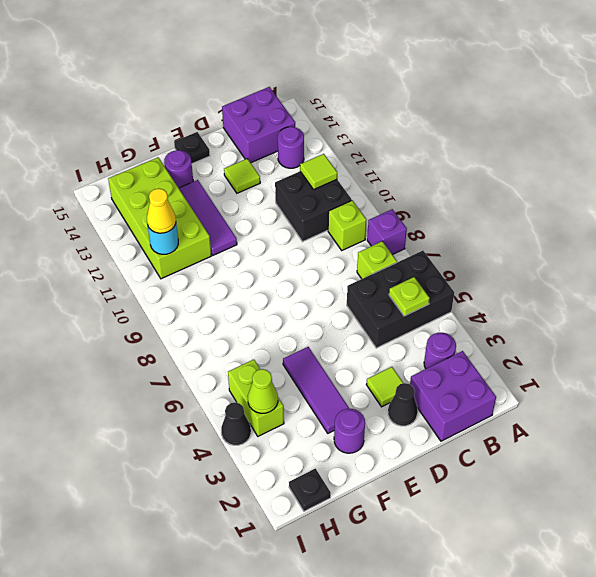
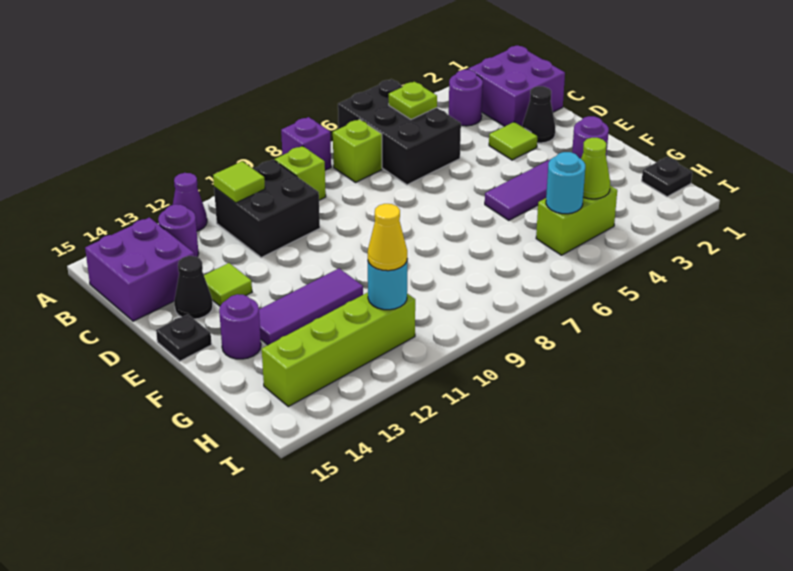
none -> purple 1x1 cone [173,173,207,231]
lime 2x4 brick [108,157,211,279] -> lime 1x4 brick [262,292,415,407]
none -> cyan 1x1 round brick [546,152,585,214]
black 1x1 cone [221,402,251,445] -> black 1x1 cone moved to [174,256,213,319]

